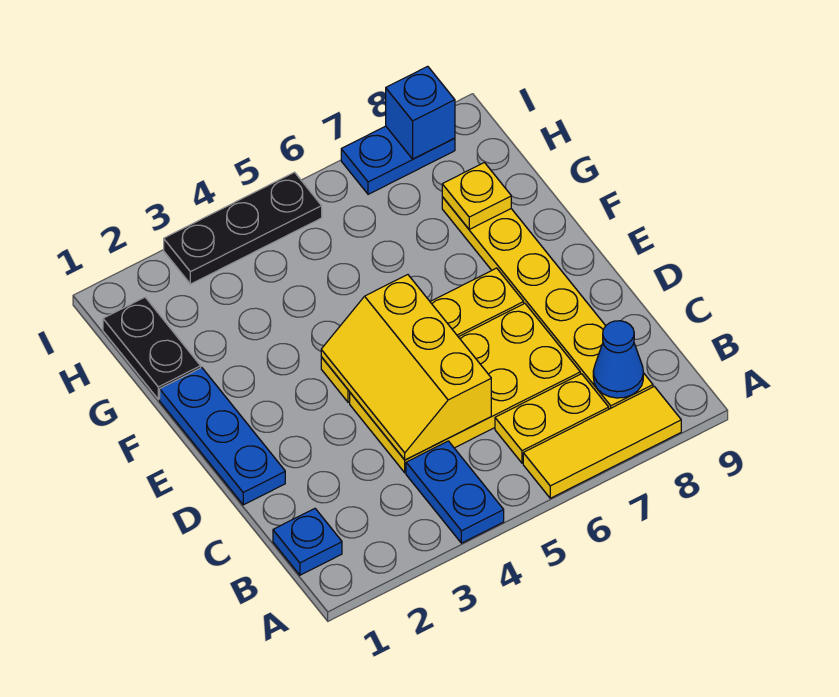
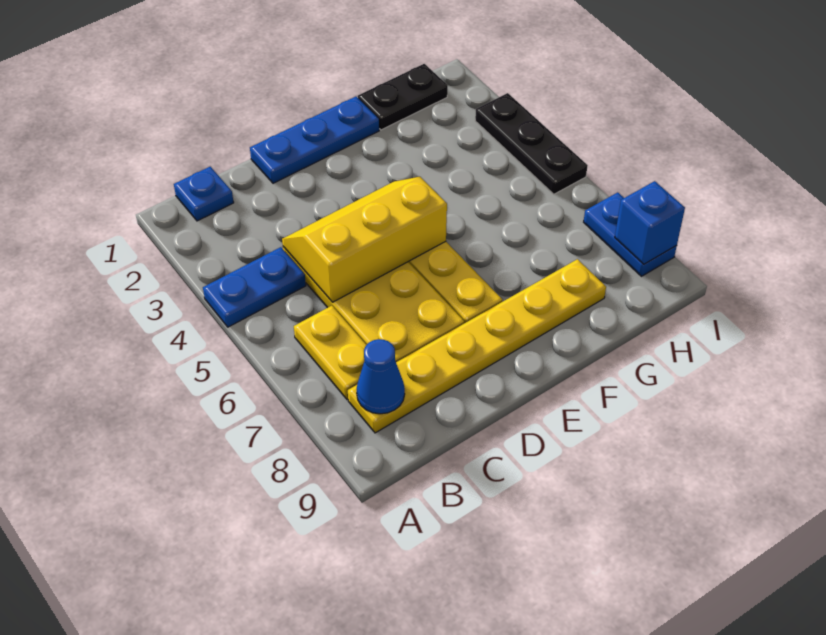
yellow 1x3 tile [523,387,681,498] -> none
yellow 1x1 plate [442,163,511,229] -> none

